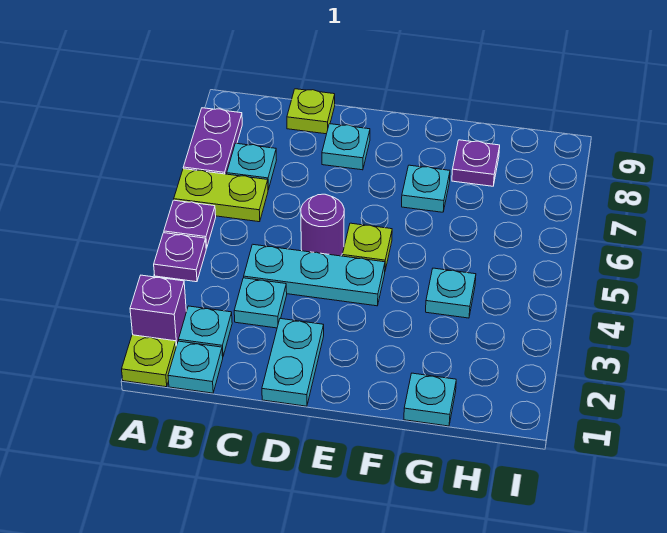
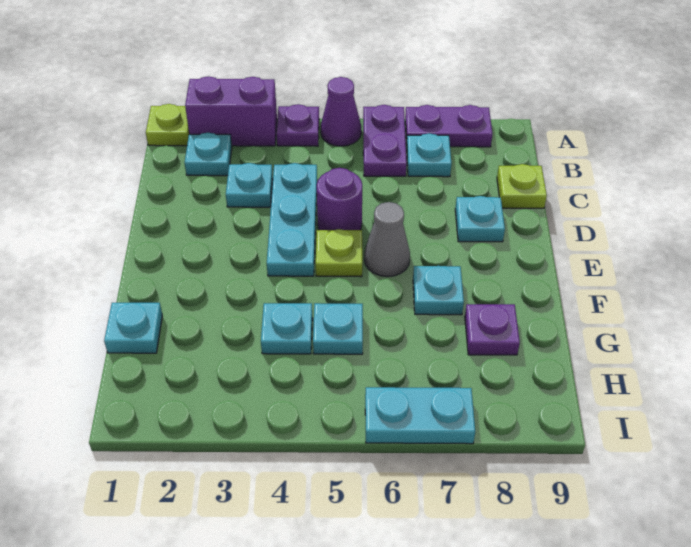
purple 1x1 brick [130,275,186,346] -> purple 1x2 brick [185,76,277,146]
purple 1x1 plate [164,200,216,248] -> purple 1x1 cone [321,77,361,146]
lime 1x2 plate [174,169,268,222] -> purple 1x2 plate [363,105,407,176]
cyan 1x1 plate [168,341,223,393] -> cyan 1x1 plate moved to [313,303,363,354]
cyan 1x2 plate [262,318,324,406] -> cyan 1x2 plate moved to [365,387,475,444]
none -> grey 1x1 cone [364,202,410,277]

